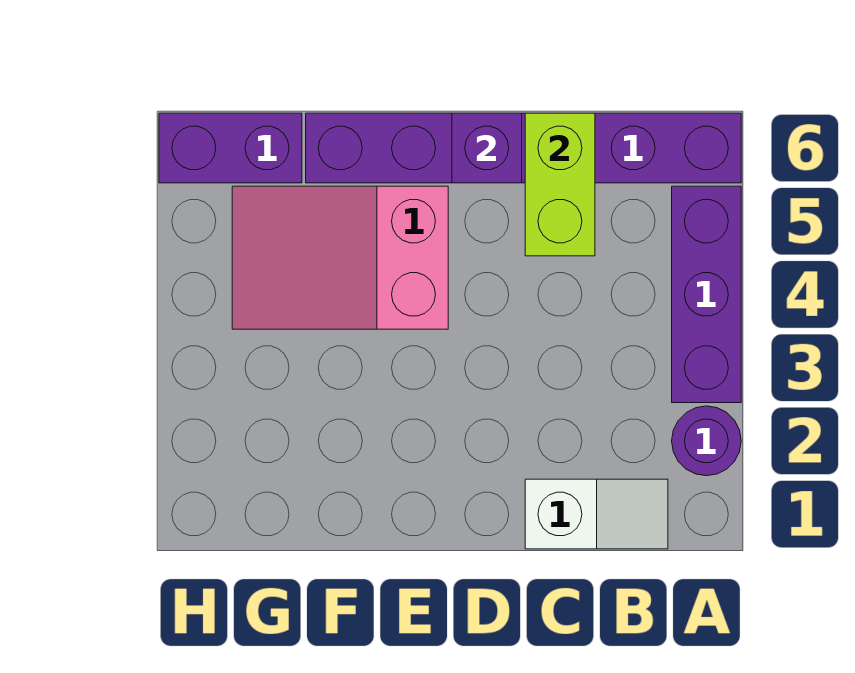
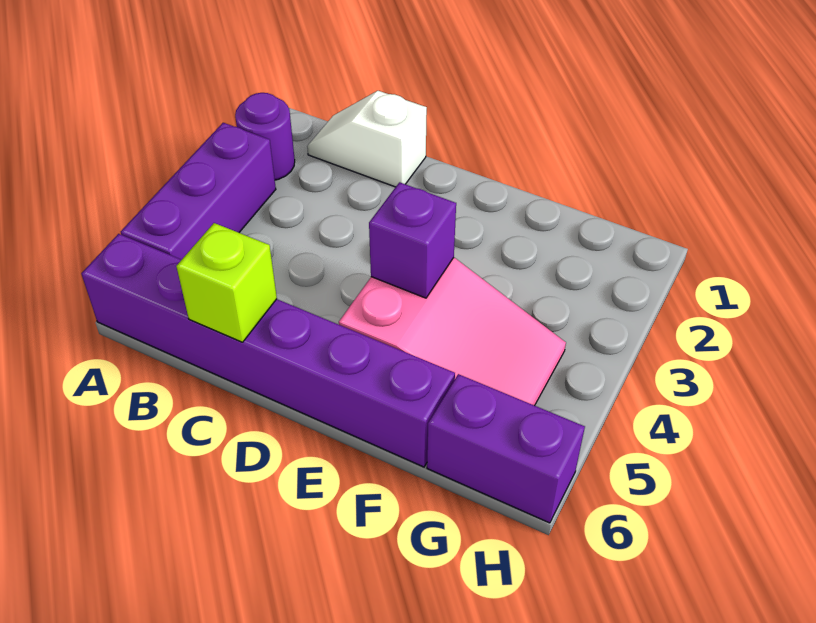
lime 1x2 brick [525,113,595,256] -> lime 1x1 brick [176,223,277,342]
purple 1x1 brick [452,113,522,183] -> purple 1x1 brick moved to [369,182,456,298]

